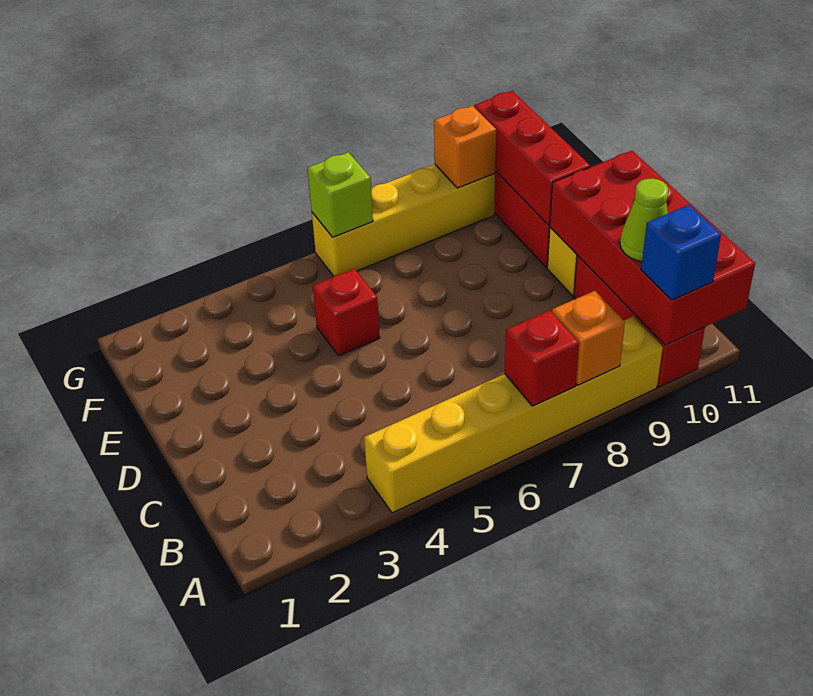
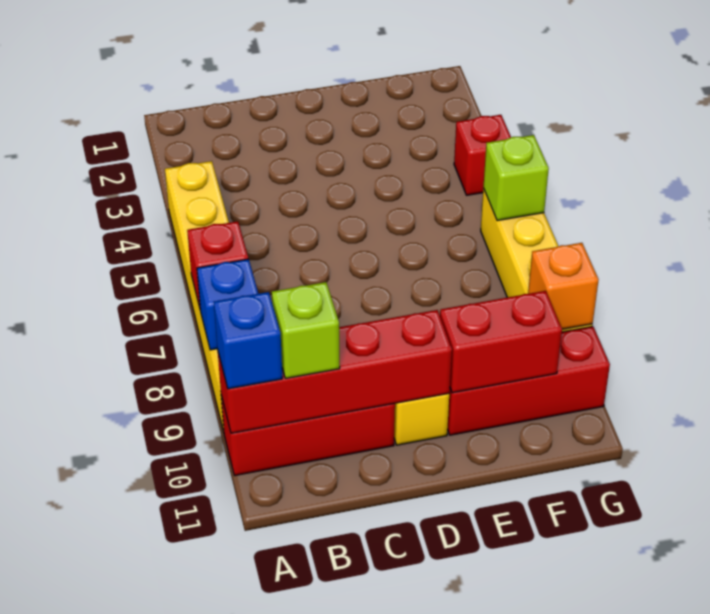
orange 1x1 brick [552,291,625,385] -> blue 1x1 brick [197,259,258,350]
red 2x4 brick [550,151,755,345] -> red 1x4 brick [218,310,452,433]
lime 1x1 cone [620,178,668,261] -> lime 1x1 brick [272,282,340,378]
red 1x1 brick [313,269,380,356] -> red 1x1 brick moved to [454,115,511,195]
red 1x3 brick [474,91,590,225] -> red 1x2 brick [440,291,562,393]

